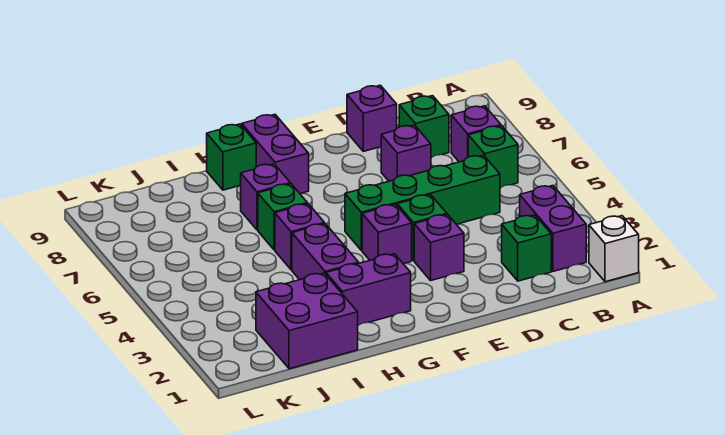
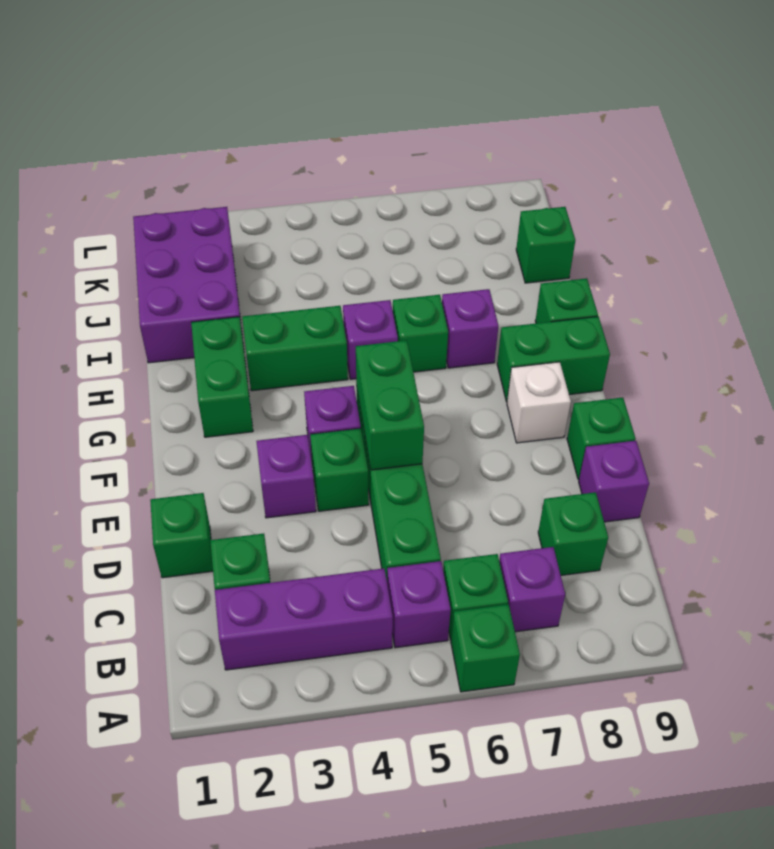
white 1x1 brick [589,216,639,282] -> white 1x1 brick moved to [507,362,571,443]
none -> green 1x1 brick [451,604,520,692]
purple 1x2 brick [520,186,586,271] -> purple 1x3 brick [215,568,393,670]
none -> green 1x1 brick [150,493,213,578]
purple 1x1 brick [381,125,431,181] -> purple 1x1 brick moved to [387,561,451,648]
none -> green 1x2 brick [356,340,424,470]
none -> green 1x1 brick [567,397,636,479]
purple 1x2 brick [326,254,411,325] -> green 1x2 brick [191,317,253,437]
purple 1x2 brick [242,114,309,193] -> green 1x2 brick [497,317,610,402]
purple 1x2 brick [292,224,359,280] -> green 1x2 brick [242,306,348,391]
purple 2x2 brick [256,273,358,369] -> purple 2x3 brick [133,207,242,363]
none -> green 1x1 brick [516,207,575,283]

